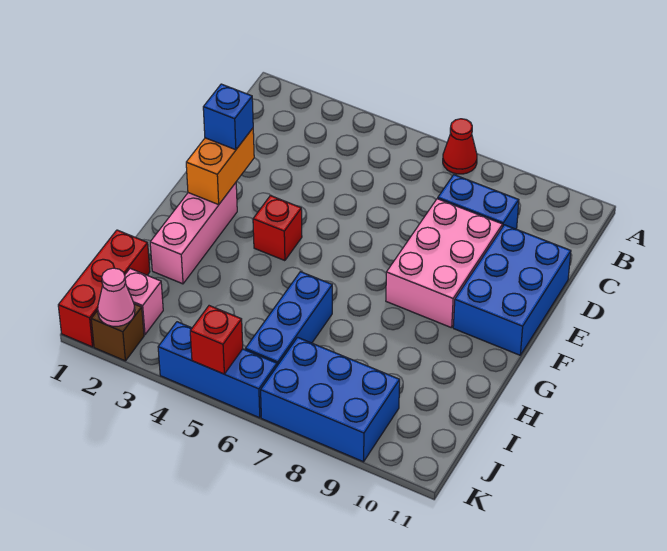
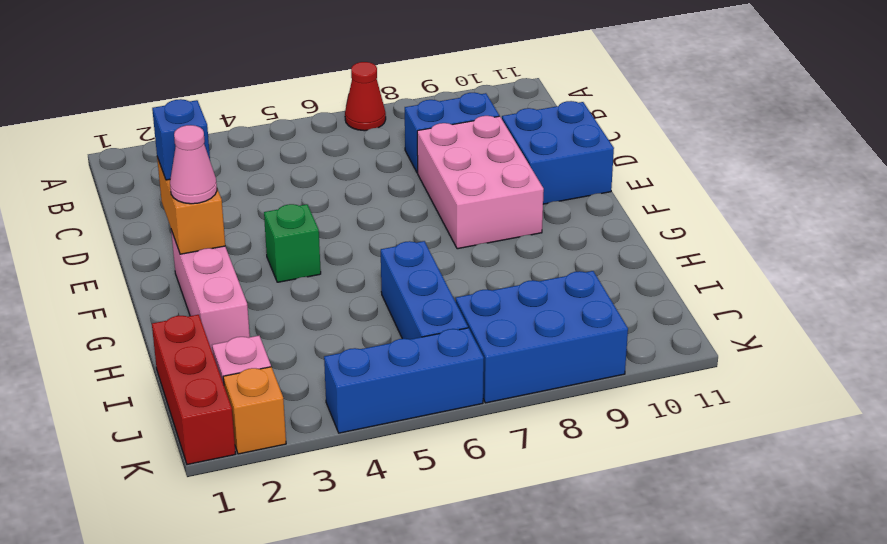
blue 2x3 brick [453,225,571,355] -> blue 2x2 brick [502,101,614,204]
red 1x1 brick [253,196,302,261] -> green 1x1 brick [264,204,321,282]
brown 1x1 brick [91,304,144,361] -> orange 1x1 brick [223,367,286,454]
pink 1x1 cone [98,268,135,326] -> pink 1x1 cone moved to [170,125,217,204]
red 1x1 brick [190,306,243,374] -> none

